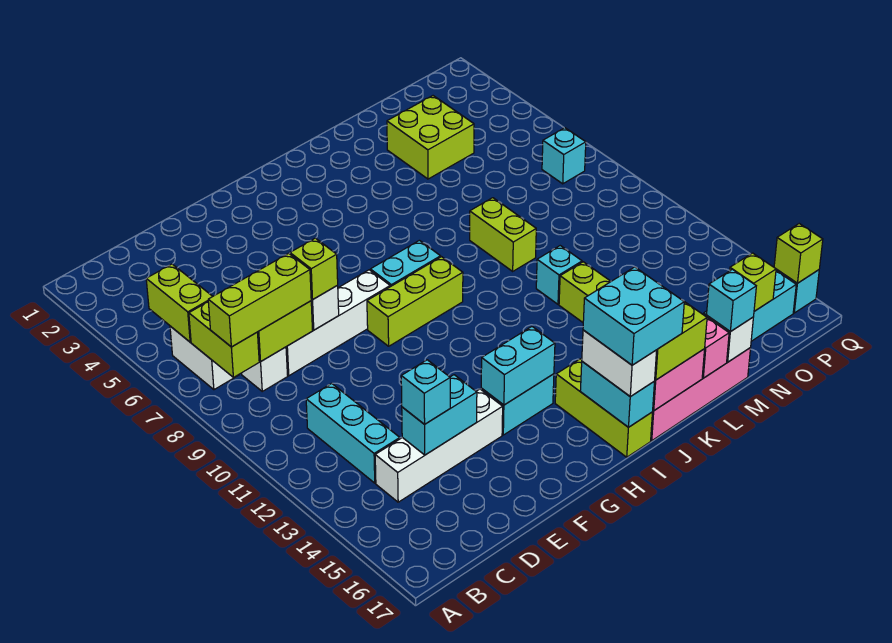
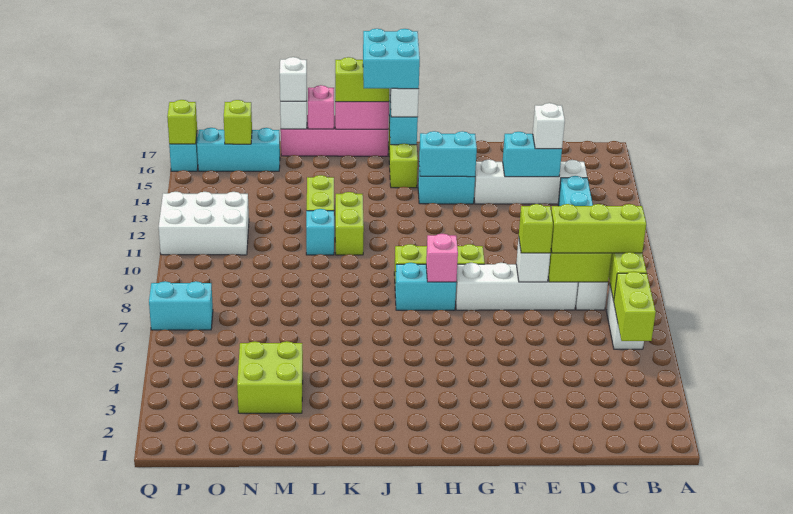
cyan 1x1 brick [401,360,450,424] -> white 1x1 brick [533,103,565,149]
none -> pink 1x1 brick [426,234,458,282]
lime 1x2 brick [470,198,536,271] -> lime 1x2 brick moved to [335,192,364,255]
cyan 1x1 brick [707,269,756,332] -> white 1x1 brick [280,57,307,101]
none -> white 2x3 brick [159,192,249,255]
cyan 1x1 brick [542,128,586,184] -> cyan 1x2 brick [149,281,213,330]

